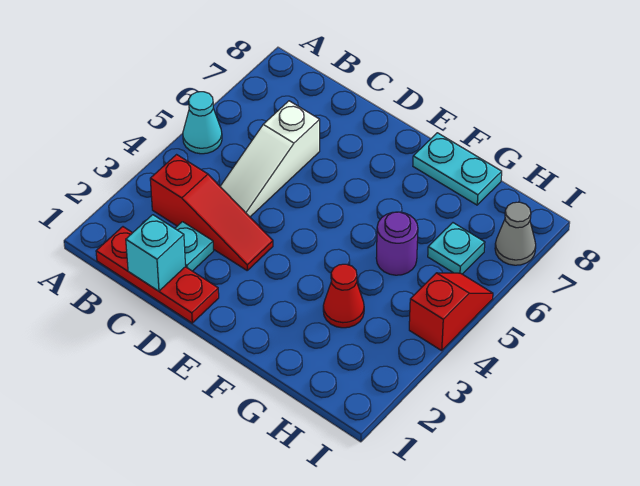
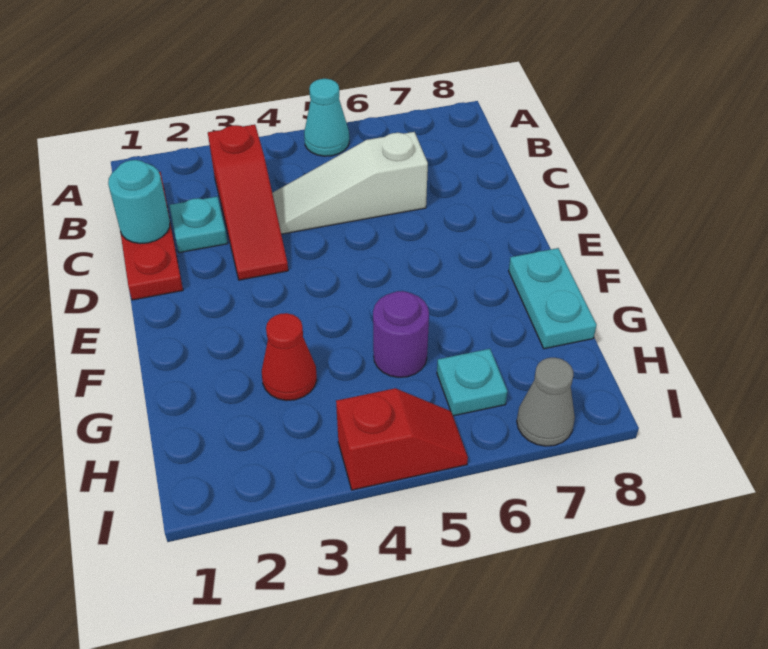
cyan 1x1 brick [126,215,186,291] -> cyan 1x1 round brick [108,160,170,244]

